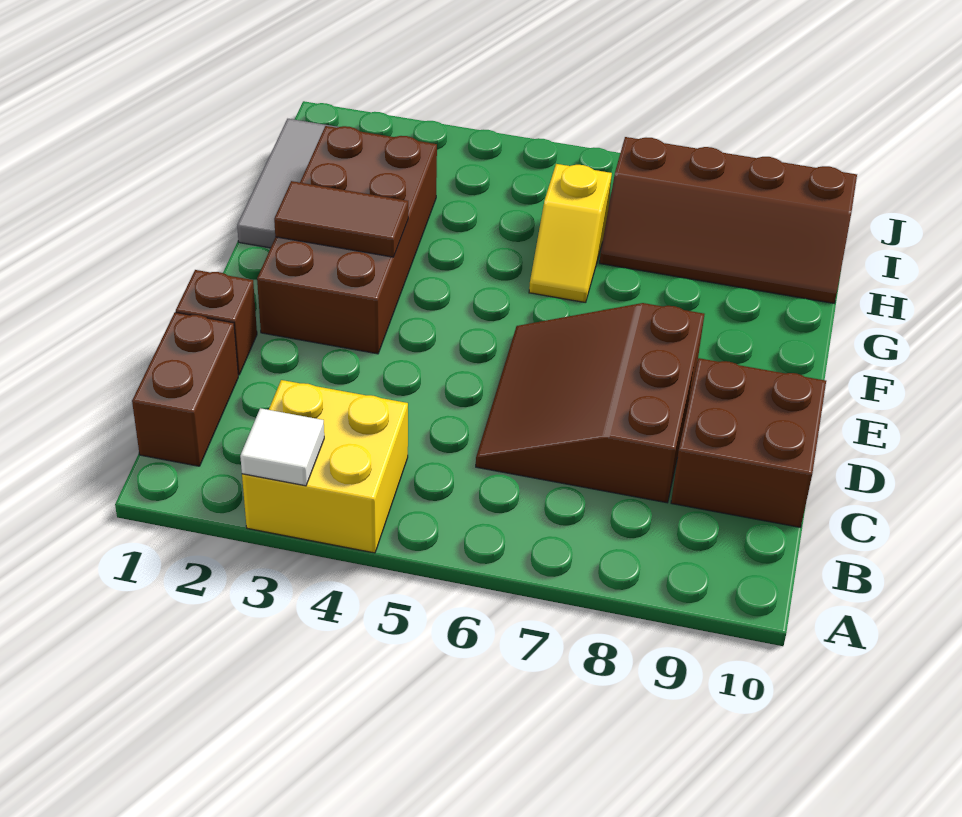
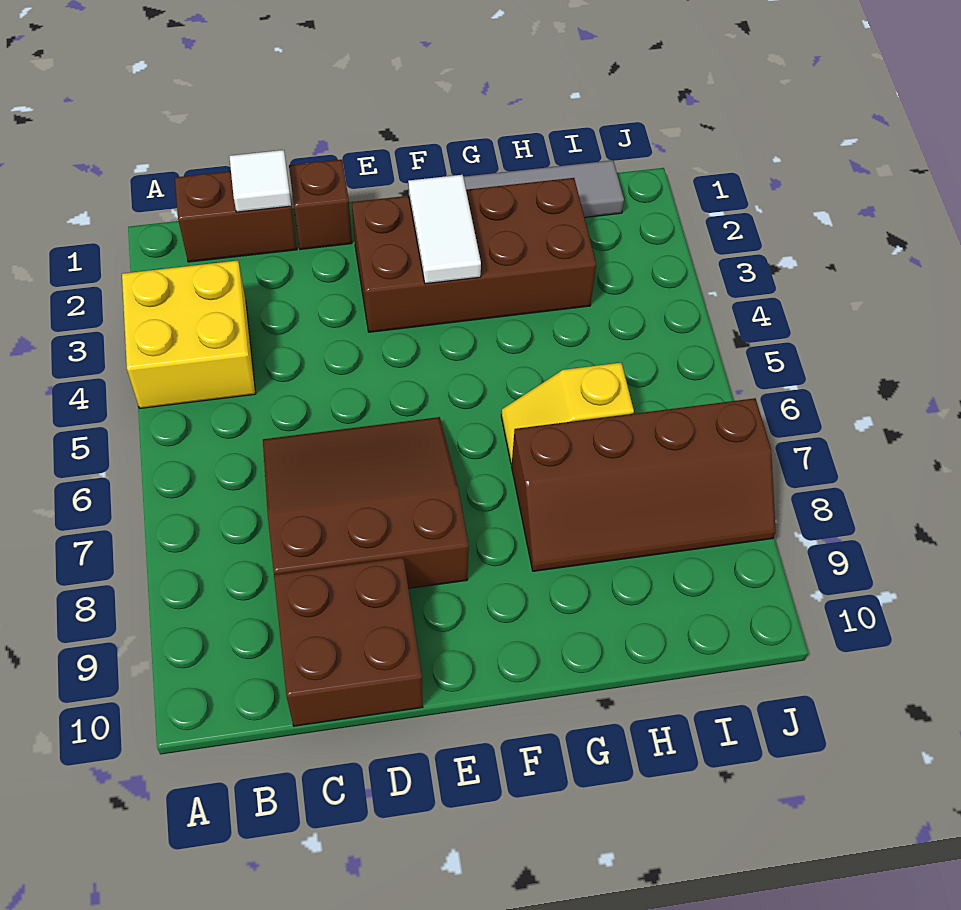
white 1x1 tile [240,408,324,486] -> white 1x1 tile moved to [229,150,291,212]
brown 1x2 tile [274,181,408,257] -> white 1x2 tile [408,175,481,284]
brown 2x4 slope [600,137,857,303] -> brown 2x4 slope turned to [512,398,776,571]

